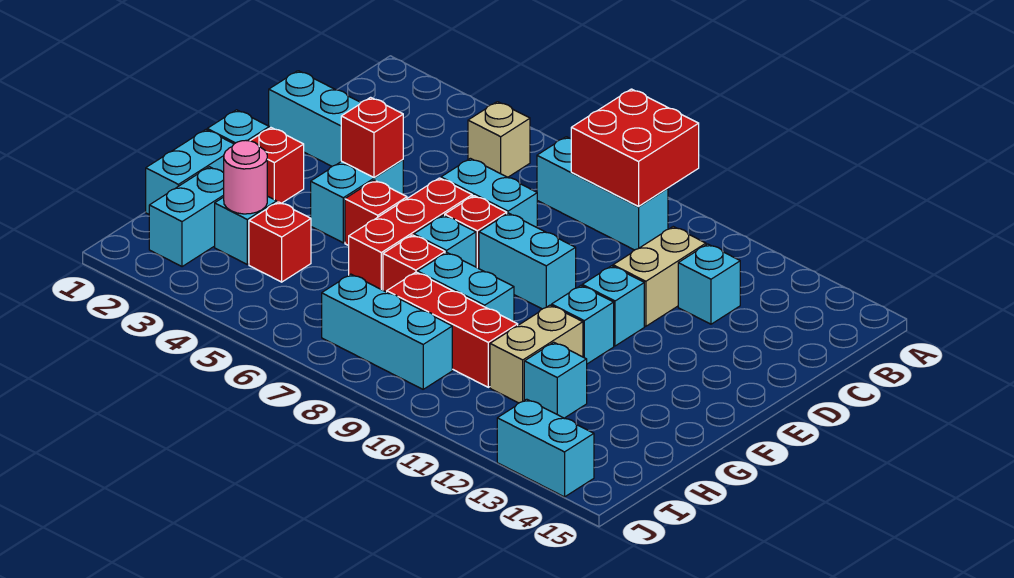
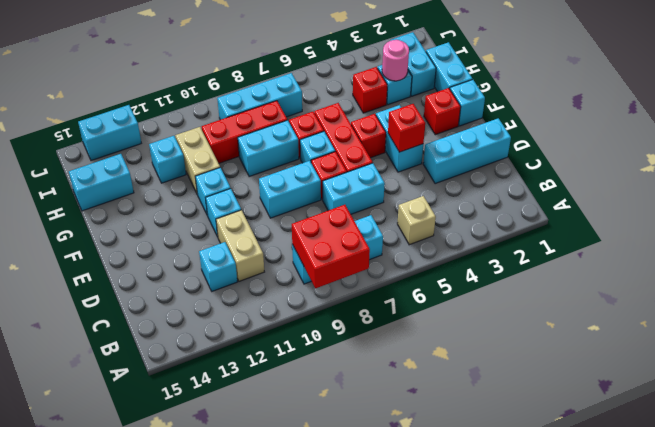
none -> cyan 1x2 brick [69,154,134,211]

